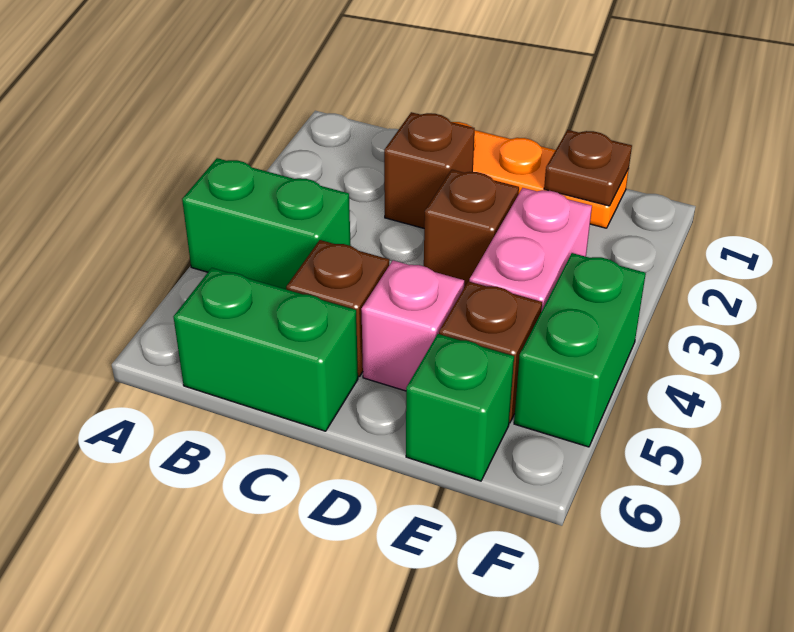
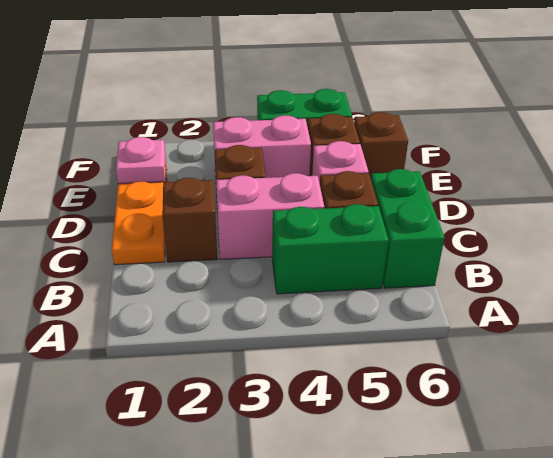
green 1x2 brick [182,158,351,289] -> green 1x2 brick turned to [272,204,389,294]
none -> pink 1x2 brick [216,173,324,259]
brown 1x1 plate [544,130,632,206] -> pink 1x1 plate [116,137,165,184]
green 1x1 brick [406,334,514,481] -> brown 1x1 brick [354,112,408,178]

